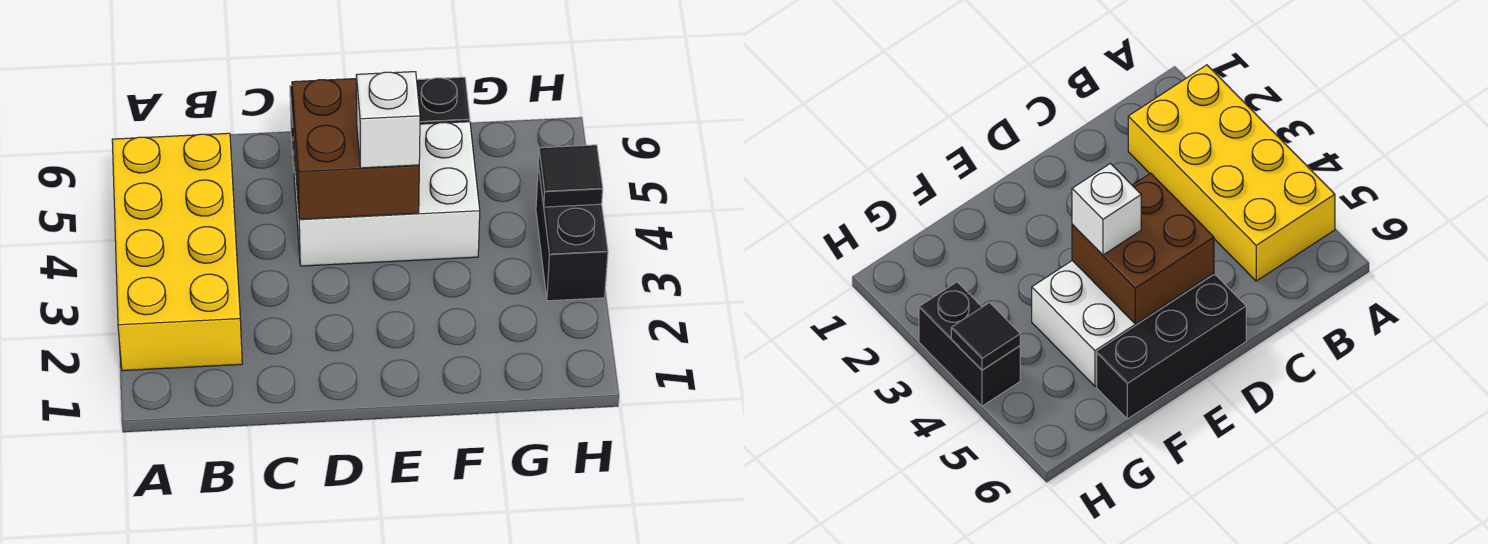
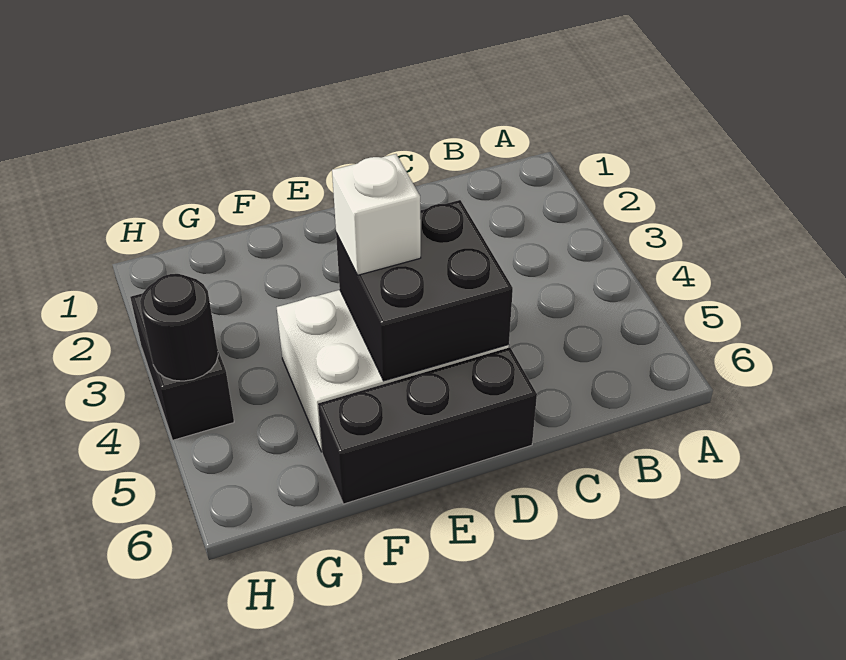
yellow 2x4 brick [112,133,242,371] -> none
brown 2x2 brick [292,79,419,219] -> black 2x2 brick [336,200,513,381]
black 1x1 tile [538,145,603,207] -> black 1x1 round brick [140,274,218,381]

